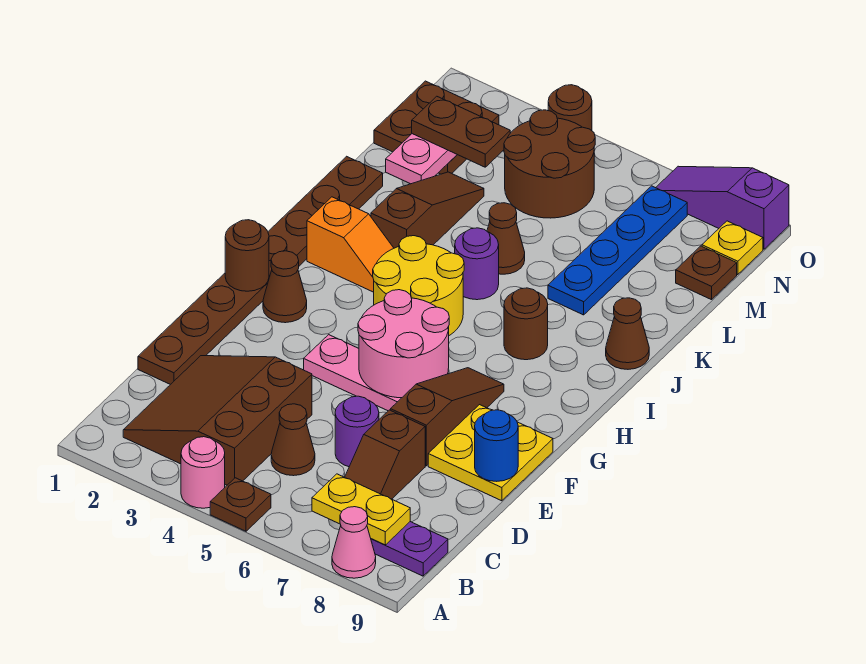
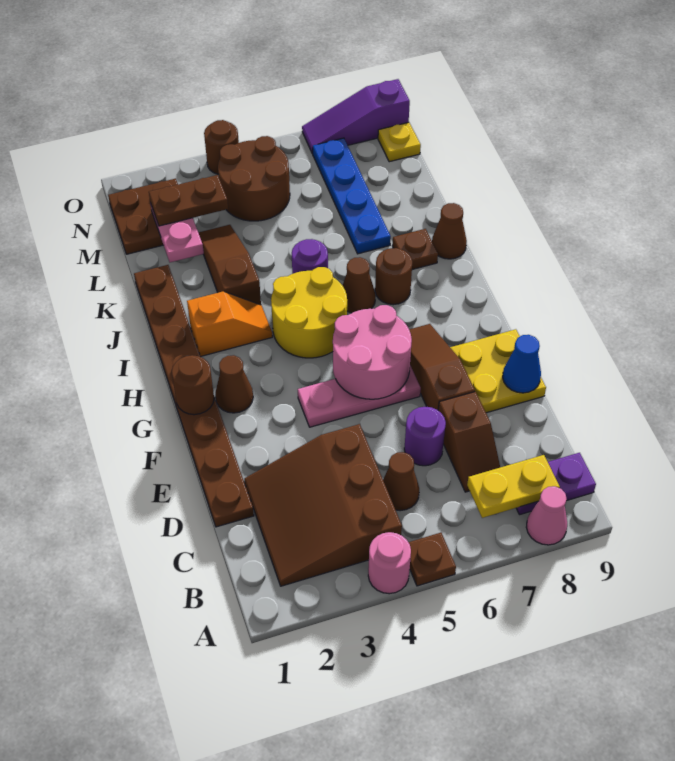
blue 1x1 round brick [475,410,518,481] -> blue 1x1 cone [503,335,541,393]
brown 1x1 cone [487,203,525,274] -> brown 1x1 cone moved to [343,257,376,313]
brown 1x1 plate [676,246,737,300] -> brown 1x1 plate moved to [392,229,438,270]

